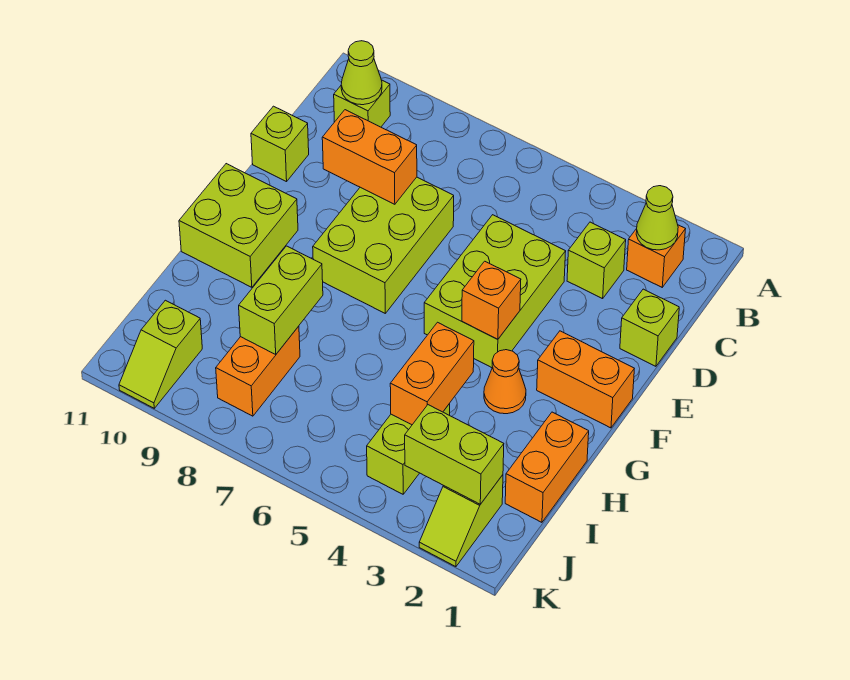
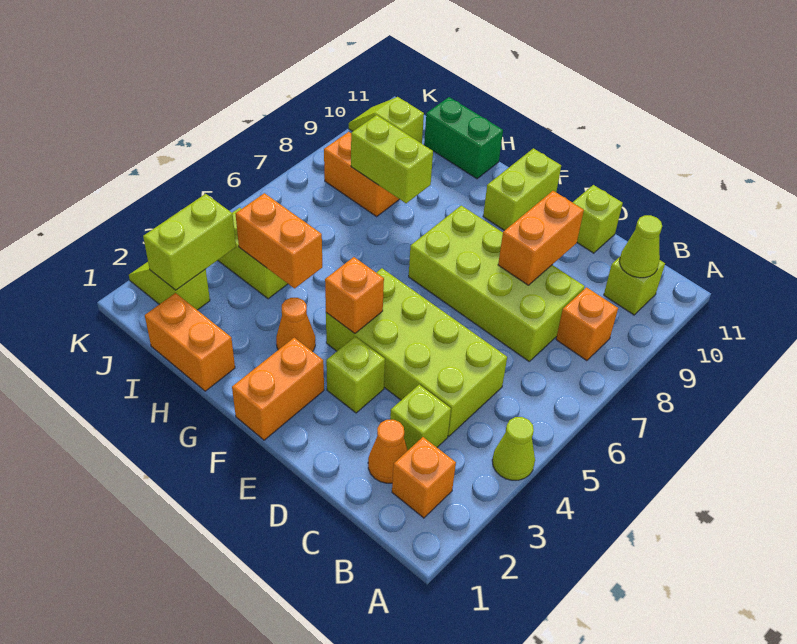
lime 1x1 cone [636,186,678,250] -> lime 1x1 cone moved to [492,417,535,480]
none -> orange 1x1 brick [556,287,618,361]
none -> orange 1x1 cone [368,420,408,483]
lime 1x1 brick [620,289,679,366] -> lime 1x1 brick moved to [326,337,385,413]
lime 2x3 brick [424,215,566,368] -> lime 2x4 brick [326,268,507,436]
lime 2x3 brick [313,177,454,313] -> lime 2x4 brick [409,205,585,361]
lime 2x2 brick [179,164,298,287] -> lime 1x2 brick [483,148,561,231]
none -> green 1x2 brick [424,97,503,179]

